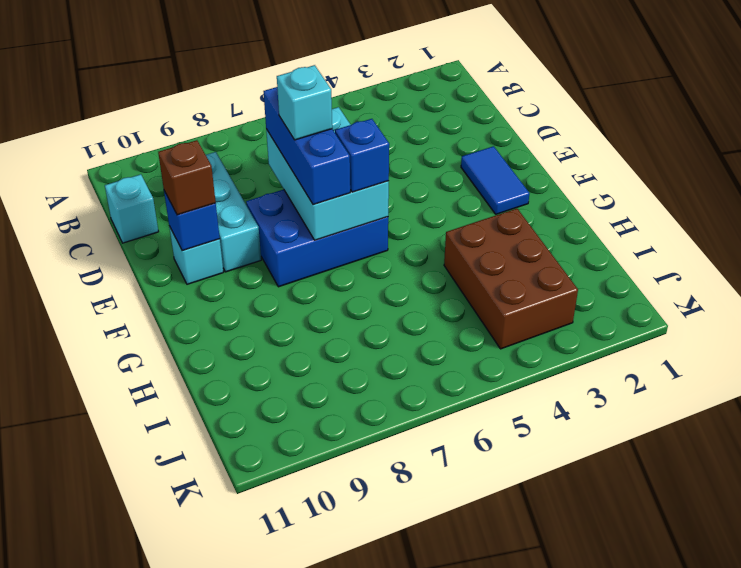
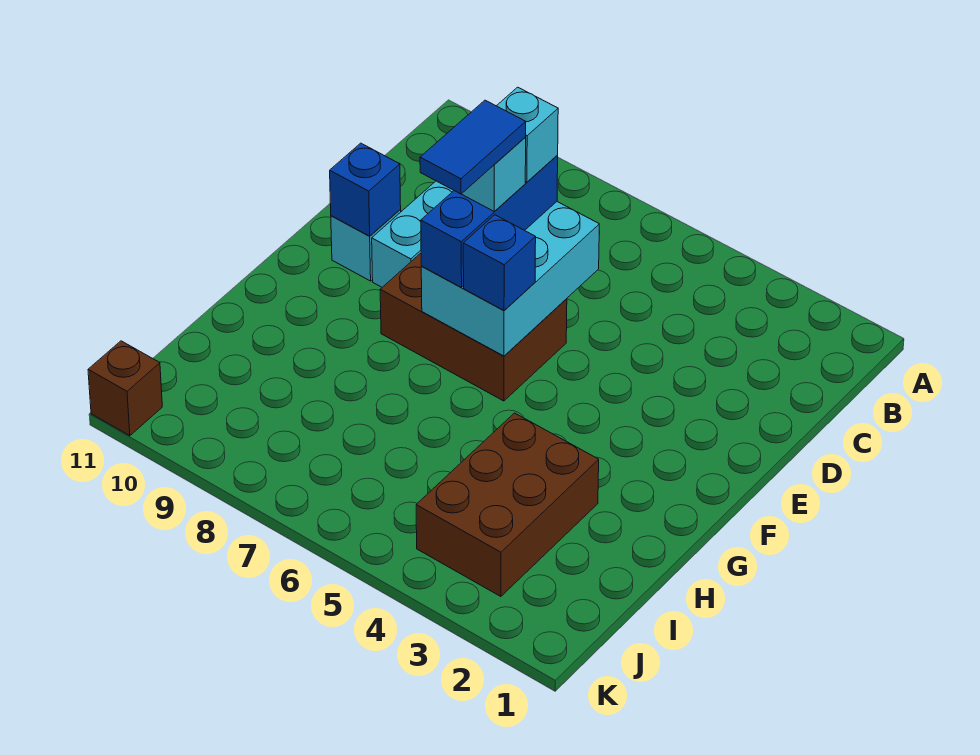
cyan 1x1 brick [105,174,159,243] -> cyan 1x1 brick moved to [497,87,558,182]
blue 1x2 tile [461,146,529,214] -> blue 1x2 tile moved to [420,100,526,194]
blue 2x3 brick [246,190,388,287] -> brown 2x3 brick [380,253,567,401]
brown 1x1 brick [158,140,216,215] -> brown 1x1 brick moved to [88,341,162,436]

